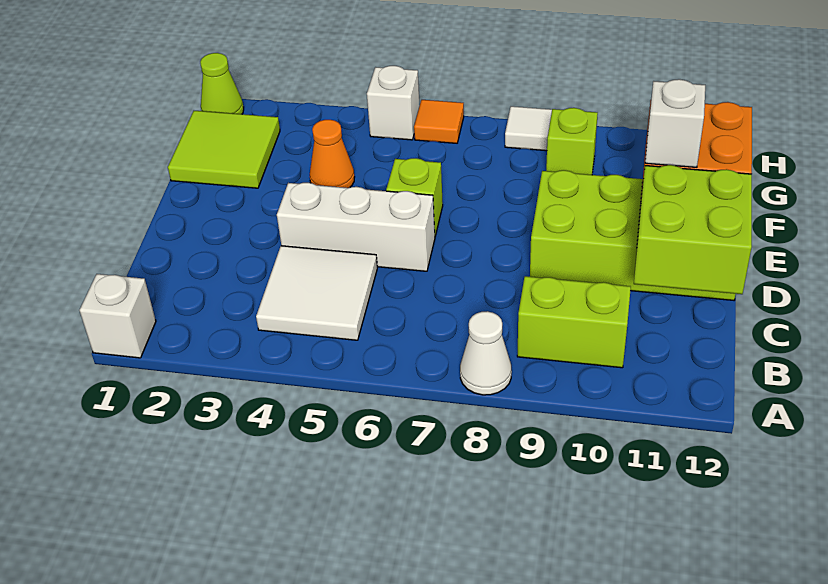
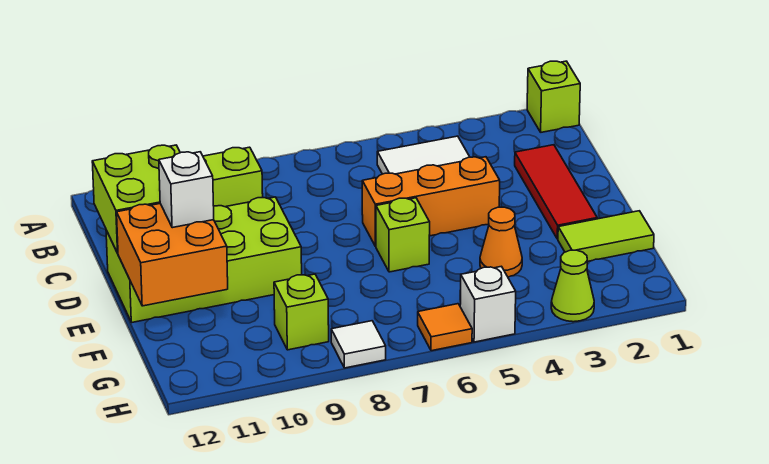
white 1x1 brick [79,274,156,358] -> lime 1x1 brick [527,61,580,132]
white 1x1 cone [460,311,512,395] -> none
none -> red 1x3 tile [515,145,597,239]
white 1x3 brick [277,183,435,271] -> orange 1x3 brick [362,157,500,246]
lime 2x2 tile [168,111,280,188] -> lime 1x2 tile [558,211,654,262]
lime 1x1 cone [200,53,244,114] -> lime 1x1 cone moved to [551,250,594,322]

